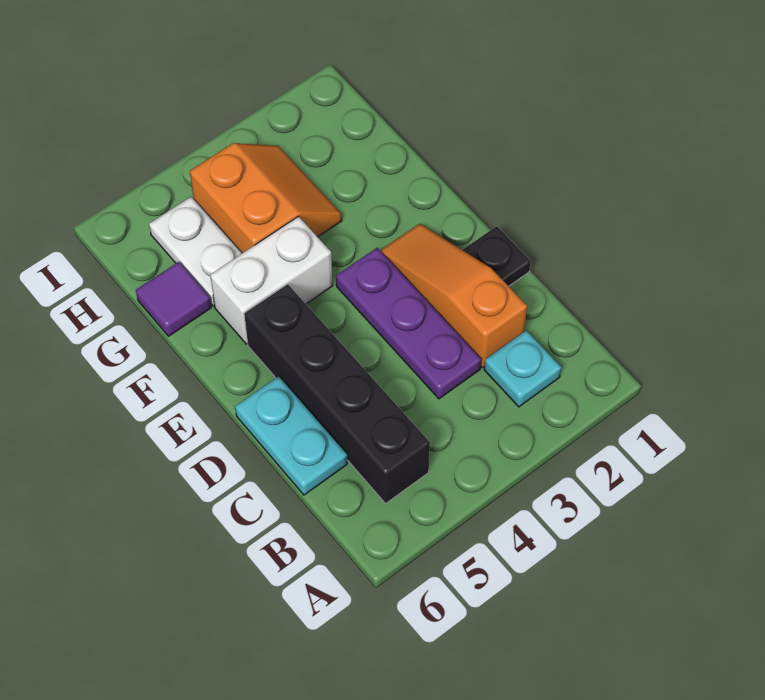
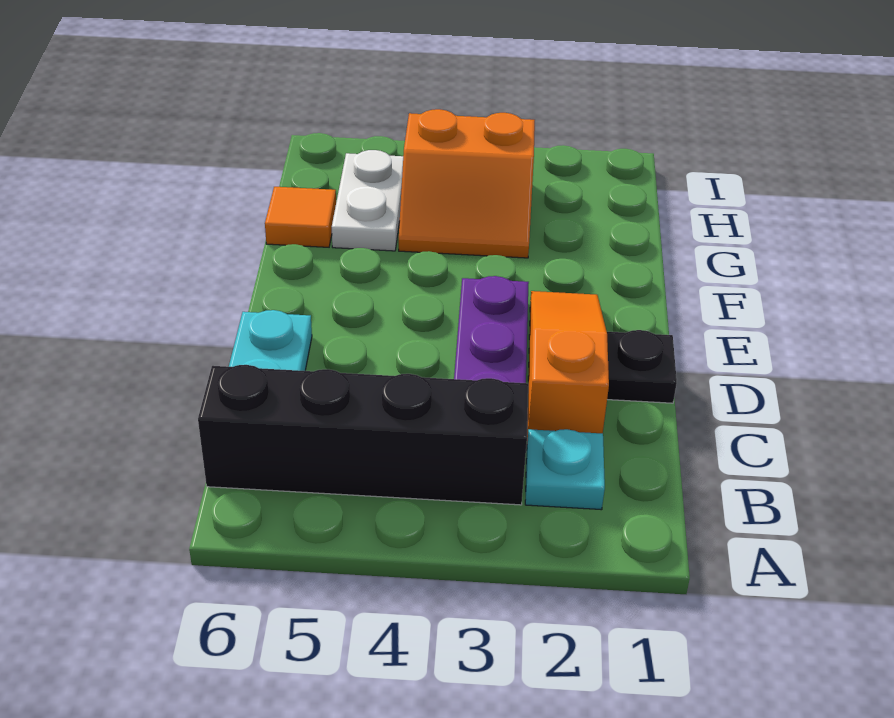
black 1x4 brick [244,284,430,503] -> black 1x4 brick turned to [198,365,528,505]
white 1x2 brick [210,216,333,344] -> none
orange 2x2 slope [190,143,342,253] -> orange 2x2 slope turned to [399,109,535,258]
purple 1x1 tile [136,262,211,336] -> orange 1x1 tile [265,187,336,247]

